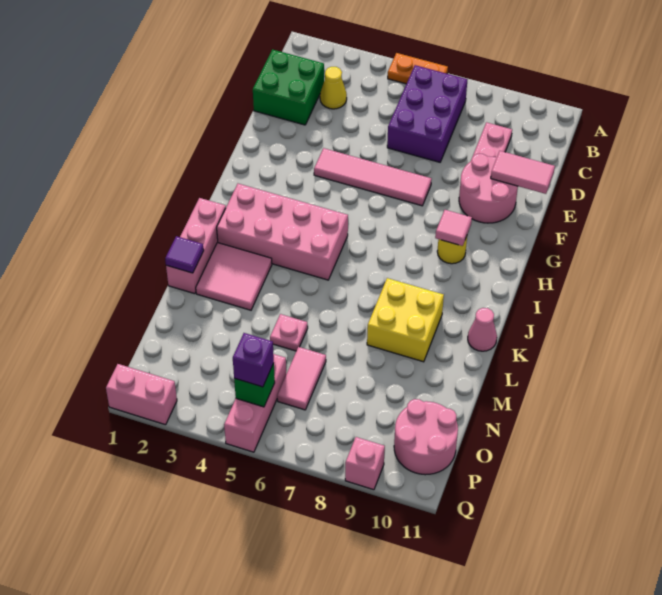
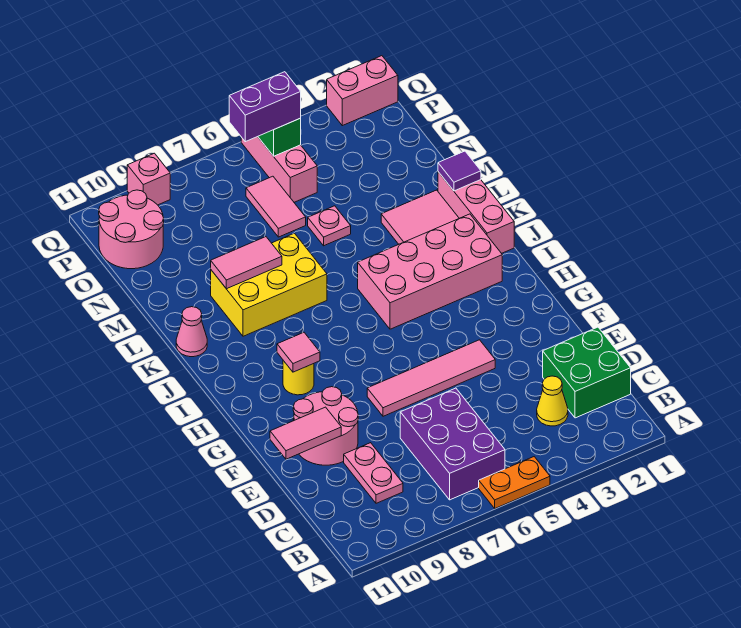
yellow 2x2 brick [367,278,444,362] -> yellow 2x3 brick [211,233,327,336]
none -> pink 1x2 tile [211,237,282,289]
purple 1x1 brick [233,333,274,387] -> purple 1x2 brick [229,72,301,142]

